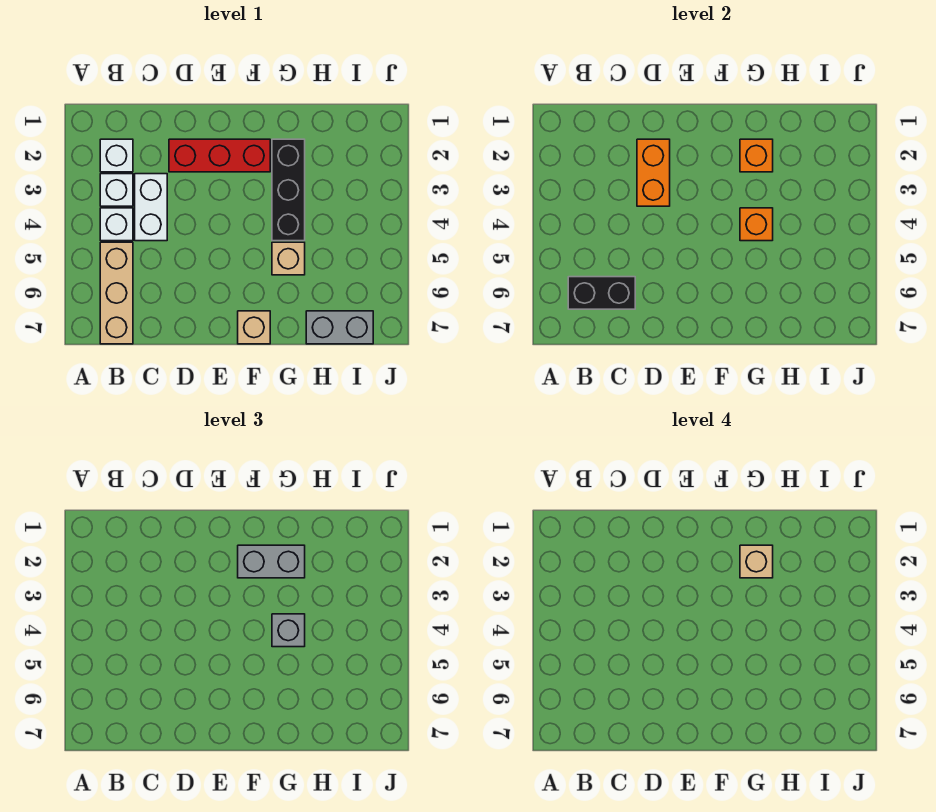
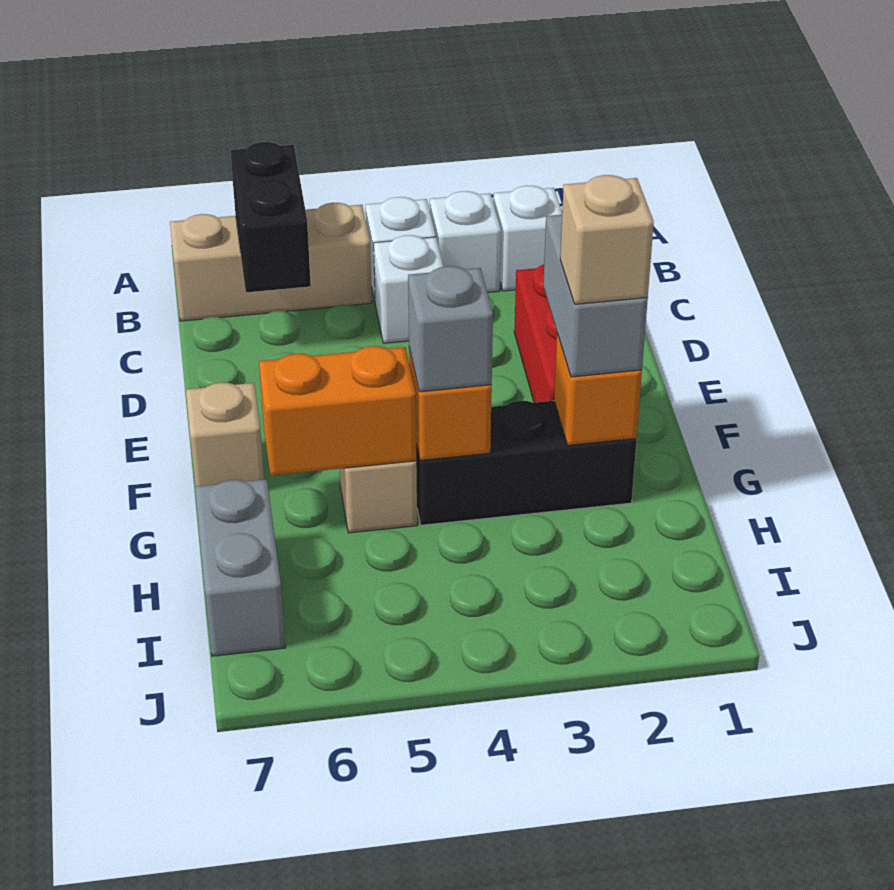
white 1x2 brick [135,174,167,241] -> white 1x1 brick [374,235,444,343]
orange 1x2 brick [637,139,670,206] -> orange 1x2 brick moved to [259,346,416,476]

